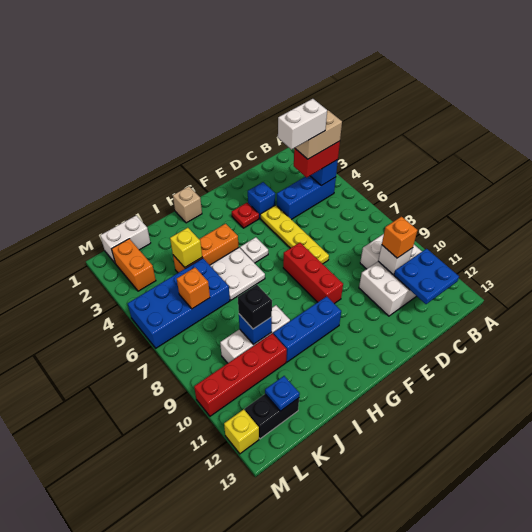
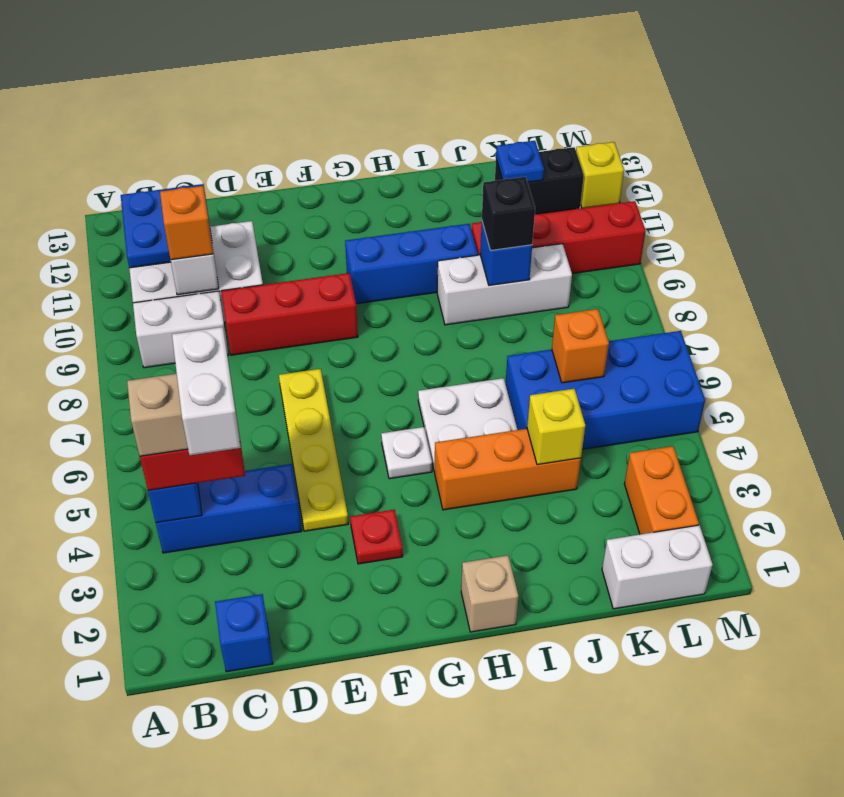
white 1x2 brick [278,99,327,150] -> white 1x2 brick turned to [172,327,241,455]
blue 1x1 brick [248,182,275,218] -> blue 1x1 brick moved to [215,594,273,672]
red 1x3 brick [283,243,343,304] -> red 1x3 brick turned to [221,273,358,355]

